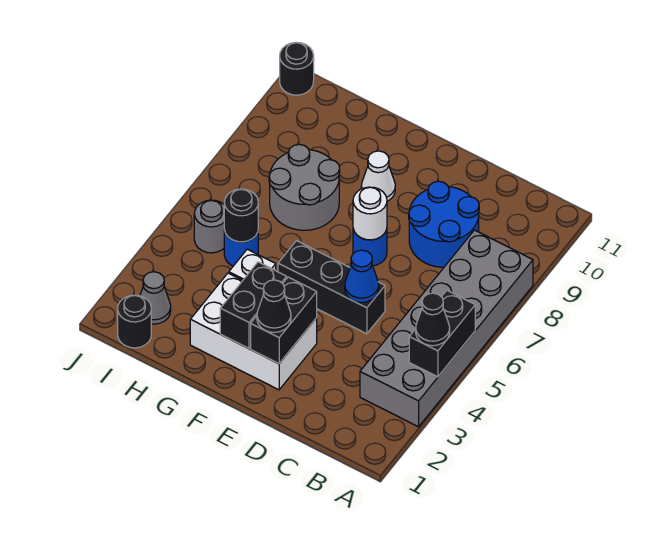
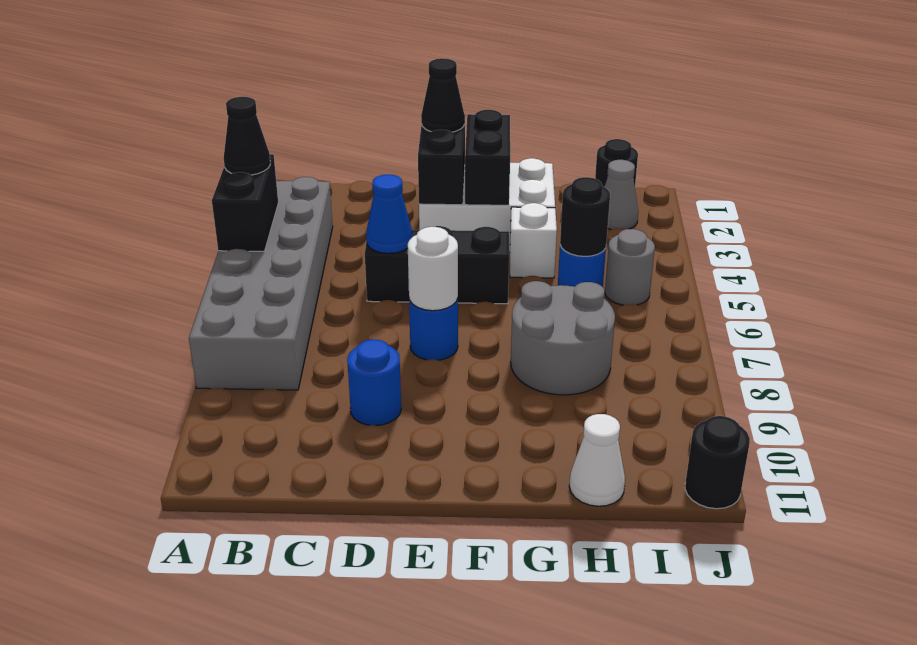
blue 2x2 round brick [409,181,479,267] -> blue 1x1 round brick [347,339,401,426]
white 1x1 cone [361,151,395,201] -> white 1x1 cone moved to [569,414,625,506]

